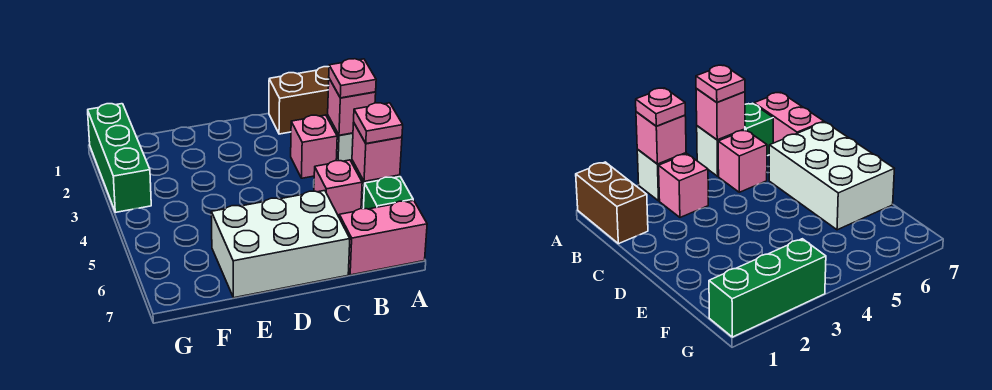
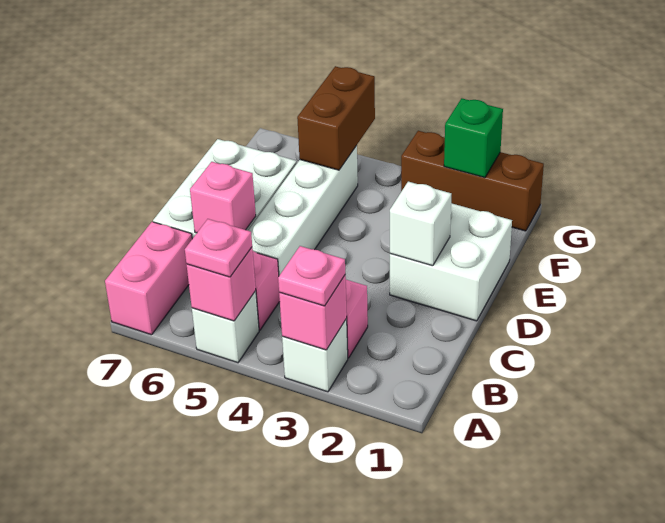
brown 1x2 brick [269,67,329,134] -> brown 1x2 brick moved to [297,66,375,170]
green 1x1 brick [363,177,413,209] -> green 1x1 brick moved to [444,98,503,178]
none -> white 1x4 brick [248,145,358,276]
none -> pink 1x1 brick [190,162,256,233]
none -> white 2x2 brick [390,203,512,321]
none -> white 1x1 brick [390,182,451,266]
green 1x3 brick [88,104,151,212] -> brown 1x3 brick [401,131,544,231]

